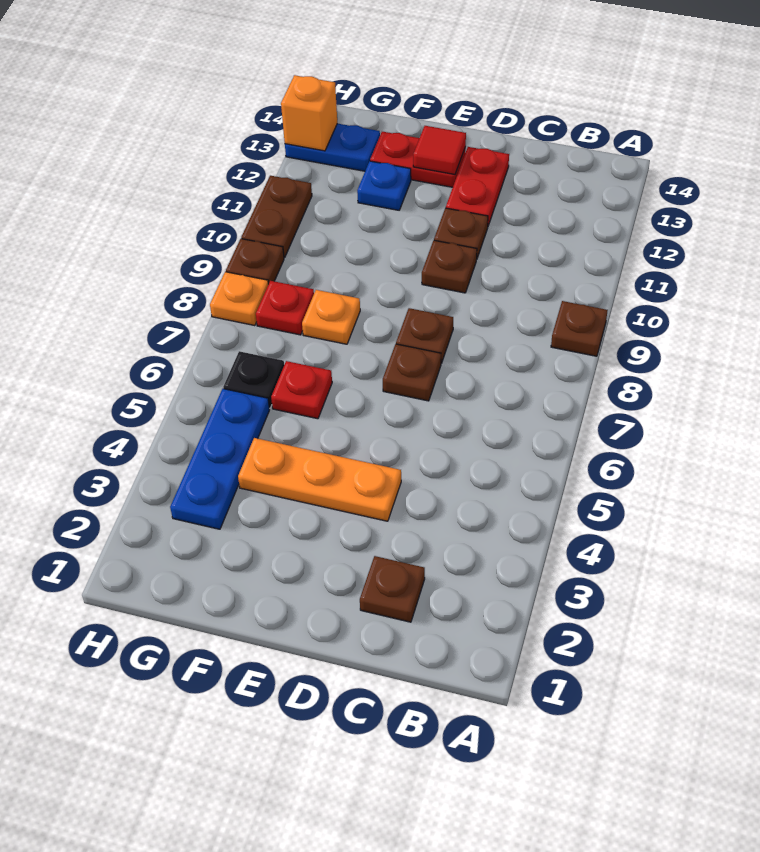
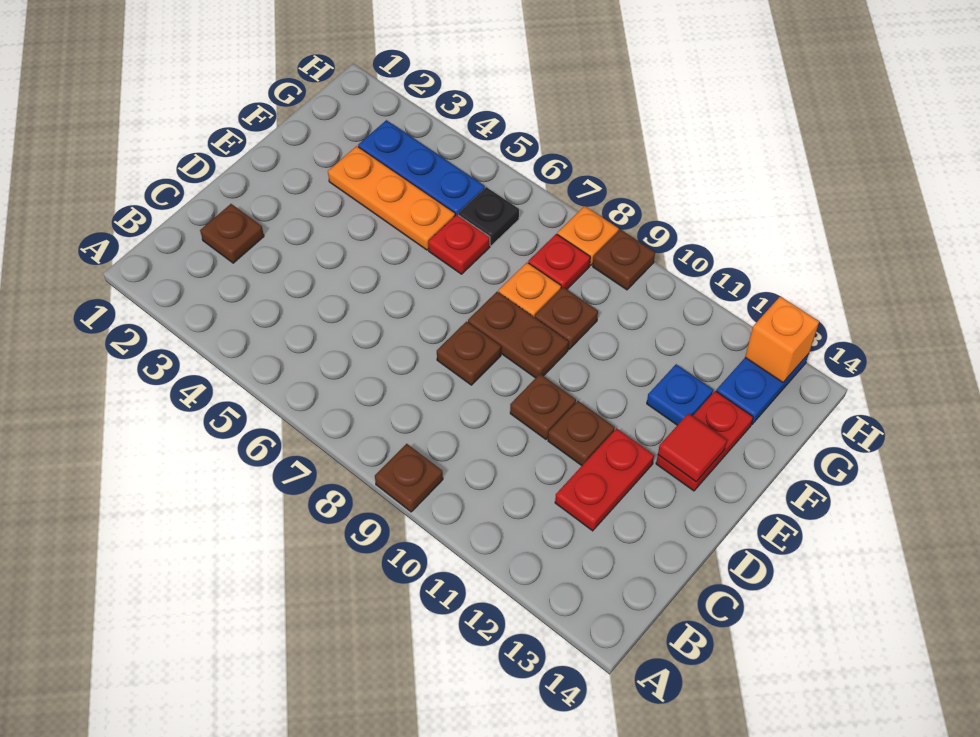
orange 1x3 plate [238,438,401,521] -> orange 1x3 plate turned to [328,146,455,250]
brown 1x1 plate [383,344,441,401] -> brown 1x1 plate moved to [535,287,598,349]
red 1x2 plate [446,147,509,226] -> red 1x2 plate turned to [555,428,654,531]
brown 1x2 plate [241,176,312,258] -> brown 1x2 plate moved to [468,292,568,378]

